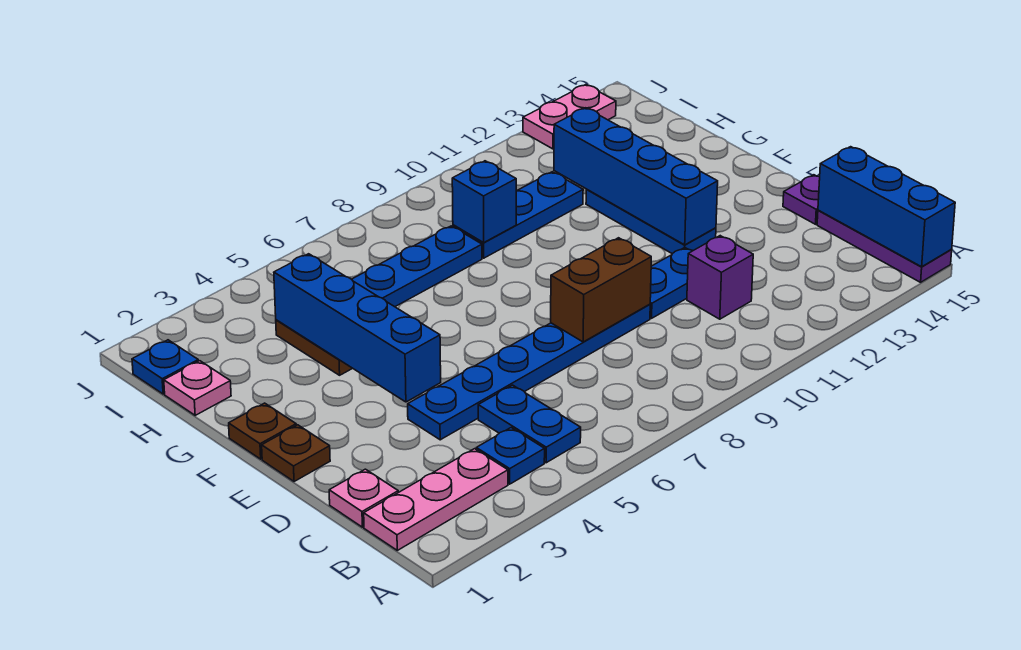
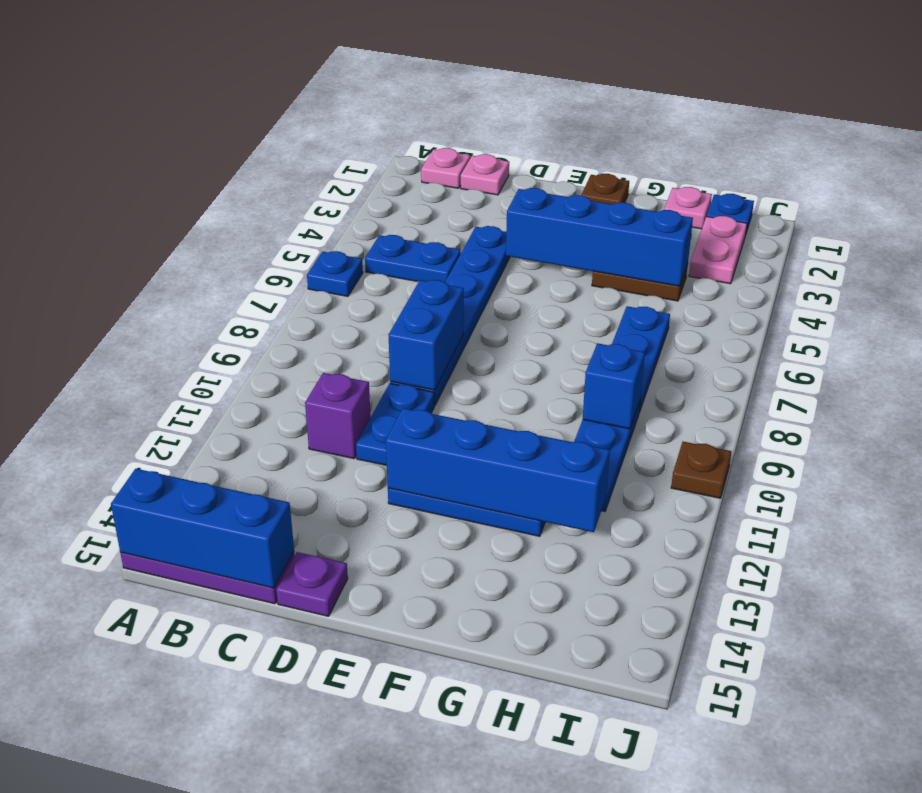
pink 1x3 plate [364,449,508,550] -> pink 1x1 plate [421,148,470,188]
blue 1x1 plate [476,428,545,484] -> blue 1x1 plate moved to [307,251,363,296]
brown 1x2 brick [551,238,651,342] -> blue 1x2 brick [389,280,464,390]
brown 1x1 plate [262,425,330,482] -> brown 1x1 plate moved to [671,442,731,498]
pink 1x2 plate [523,85,616,149] -> pink 1x2 plate moved to [689,216,747,284]

